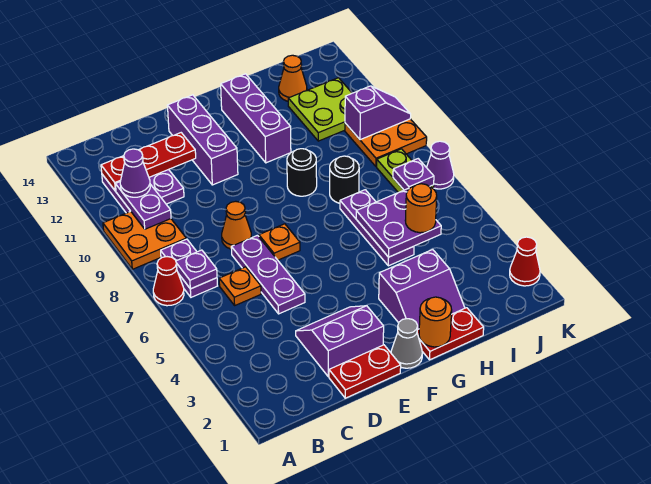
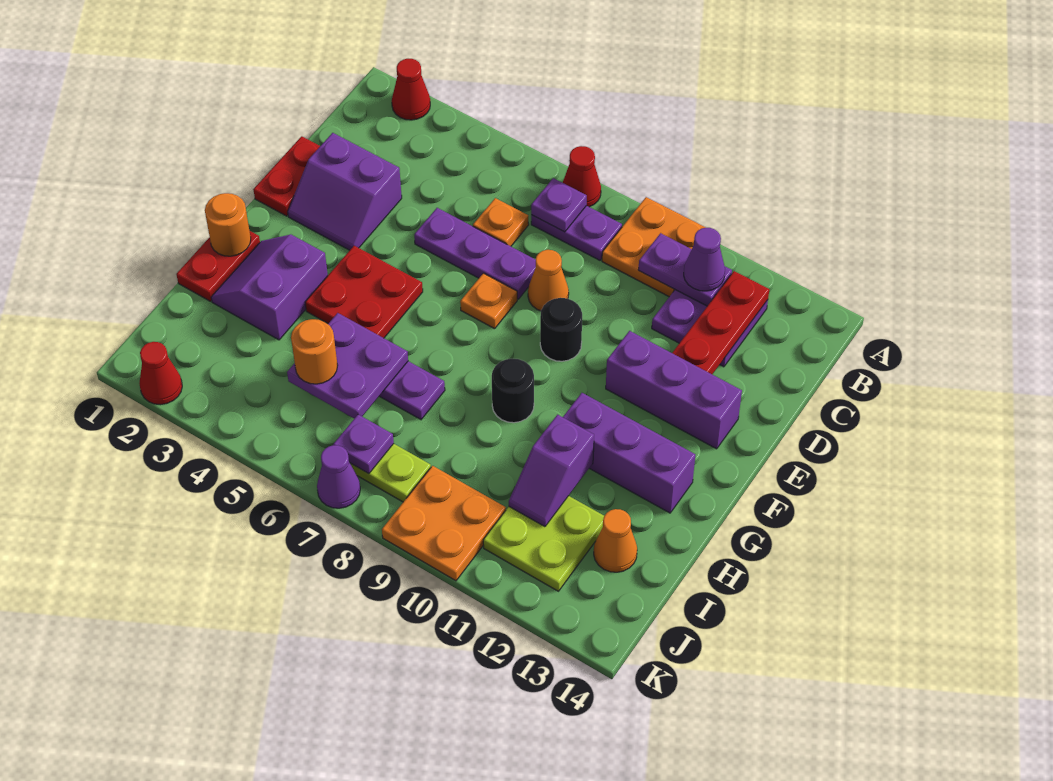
none -> red 1x1 cone [392,59,430,120]
purple 2x2 slope [296,306,384,377] -> purple 2x2 slope turned to [288,133,402,250]
grey 1x1 cone [391,319,422,368] -> none
none -> red 2x2 plate [305,246,423,338]
black 1x1 round brick [330,156,359,203] -> black 1x1 round brick moved to [540,298,582,361]
purple 1x2 slope [345,86,411,140] -> purple 1x2 slope moved to [509,415,594,527]

